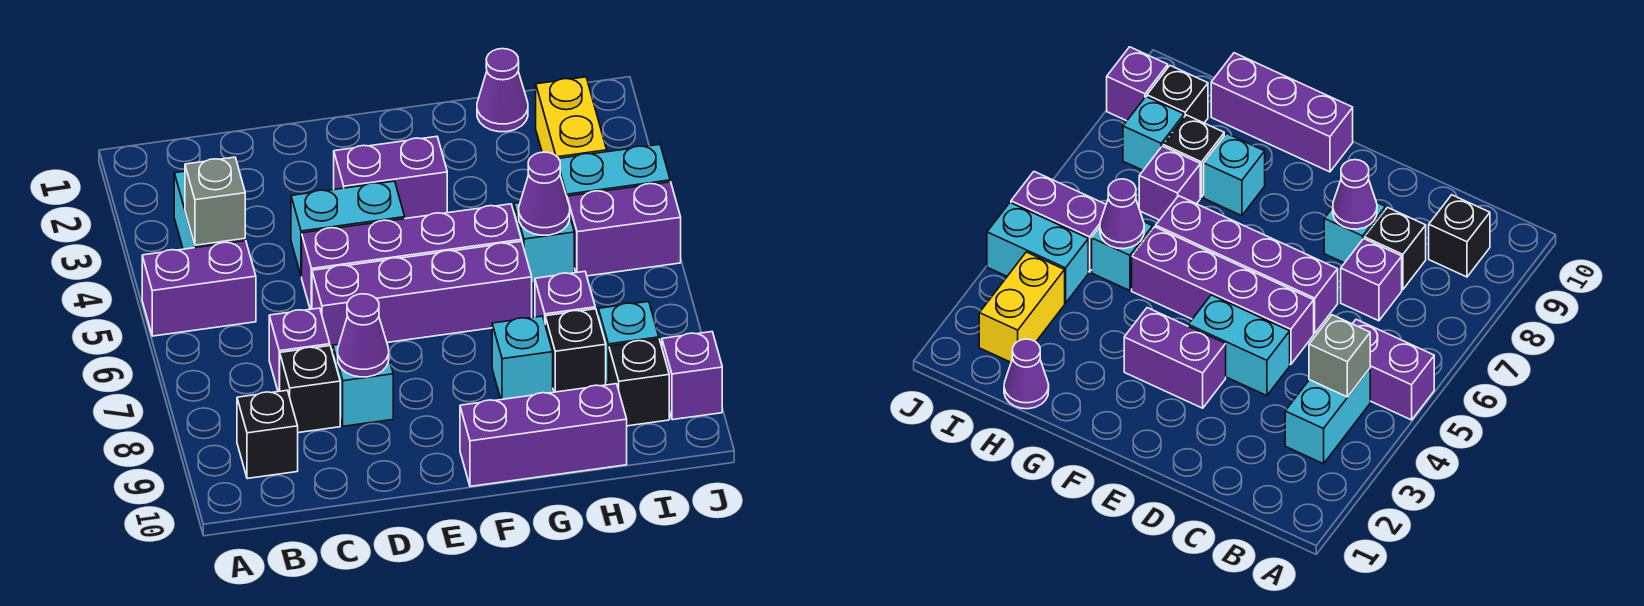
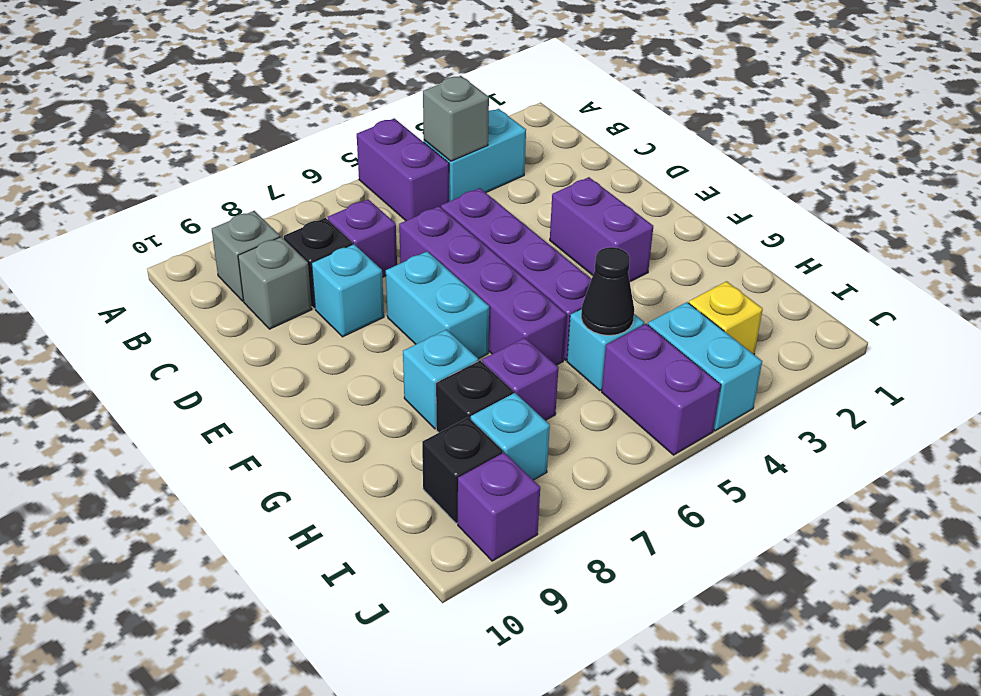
black 1x1 brick [237,390,298,479] -> grey 1x1 brick [212,211,280,301]
none -> grey 1x1 brick [238,237,312,329]
cyan 1x2 brick [291,181,405,277] -> cyan 1x2 brick moved to [386,251,489,359]
purple 1x1 cone [338,294,389,377] -> none
purple 1x3 brick [460,384,627,486] -> none
purple 1x1 cone [477,49,528,132] -> none
purple 1x1 cone [519,152,570,235] -> black 1x1 cone [581,247,634,336]
yellow 1x2 brick [536,77,607,158] -> yellow 1x1 brick [689,281,763,354]

